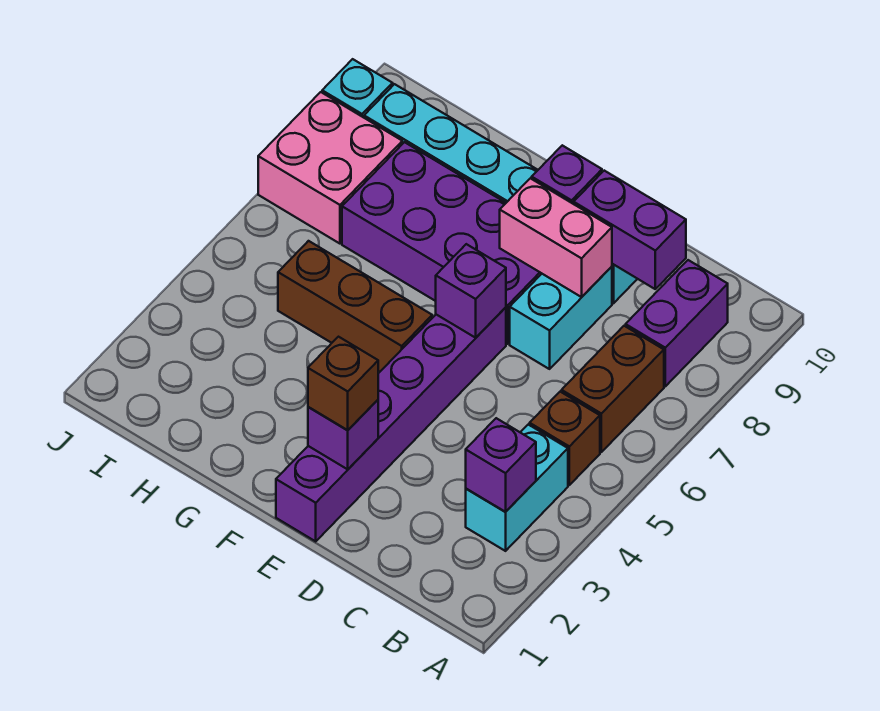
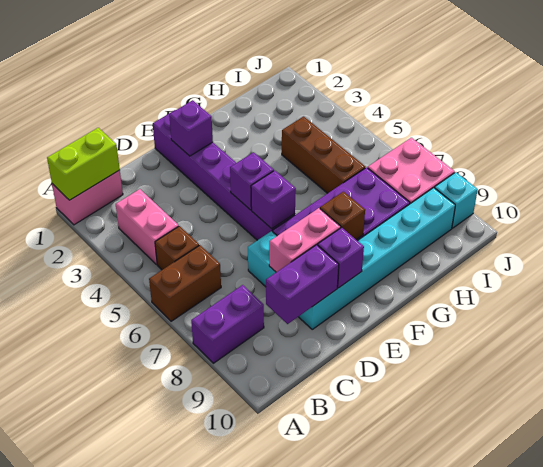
none -> pink 1x2 brick [52,170,123,225]
none -> lime 1x2 brick [47,128,120,200]
cyan 1x2 brick [466,425,568,551] -> pink 1x2 brick [116,189,179,264]
purple 1x1 brick [466,418,536,512] -> purple 1x1 brick moved to [230,152,274,210]
brown 1x2 brick [562,326,664,452] -> brown 1x2 brick turned to [149,245,221,321]
purple 1x2 brick [626,260,728,386] -> purple 1x2 brick turned to [191,285,264,363]
brown 1x1 brick [308,337,378,430] -> brown 1x1 brick moved to [320,192,365,240]
brown 1x3 brick [278,241,432,372] -> brown 1x3 brick turned to [282,116,365,193]

